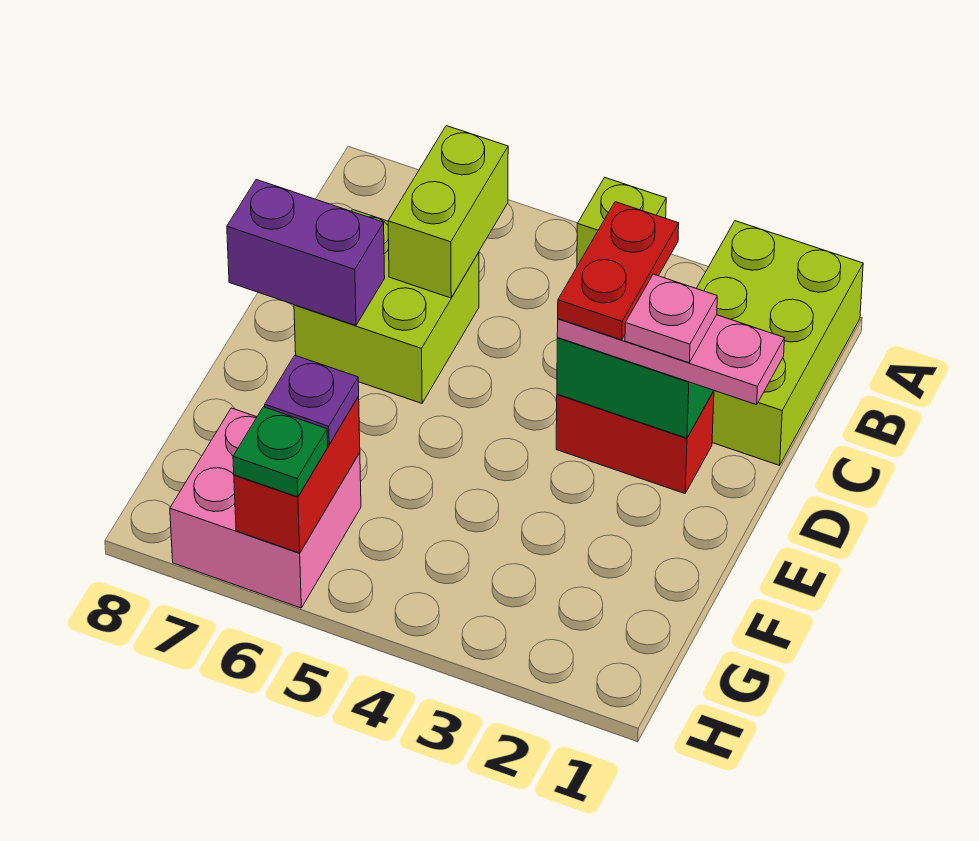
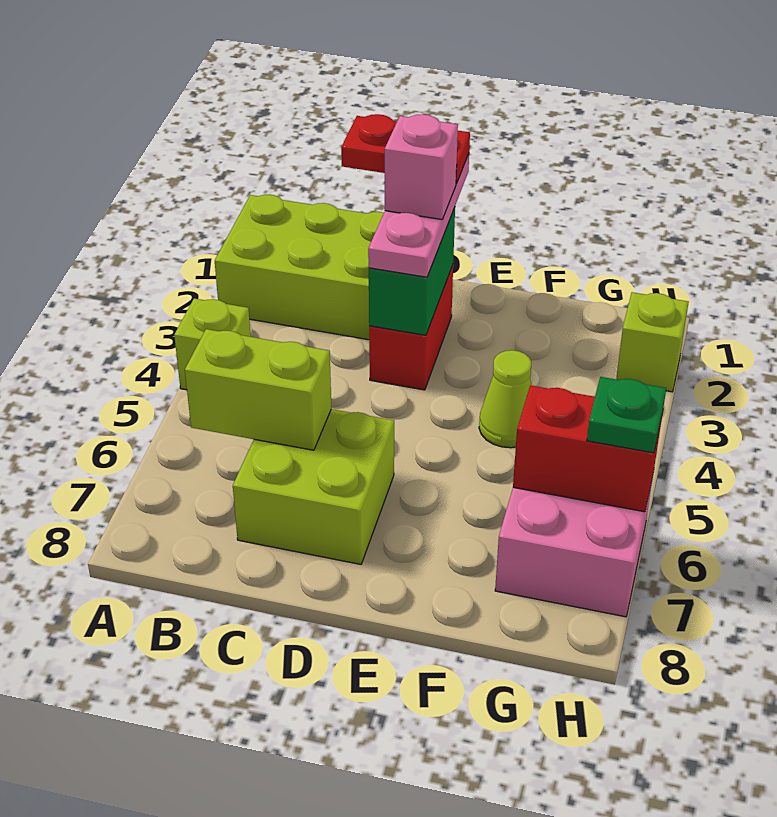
red 1x2 plate [558,202,679,340] -> red 1x2 plate moved to [341,114,470,184]
pink 1x1 plate [625,274,717,363] -> pink 1x1 brick [385,114,458,220]
purple 1x2 brick [227,180,385,326] -> none
none -> lime 1x1 cone [479,350,532,448]
purple 1x1 plate [265,355,359,444] -> none
none -> lime 1x1 brick [616,292,689,392]

